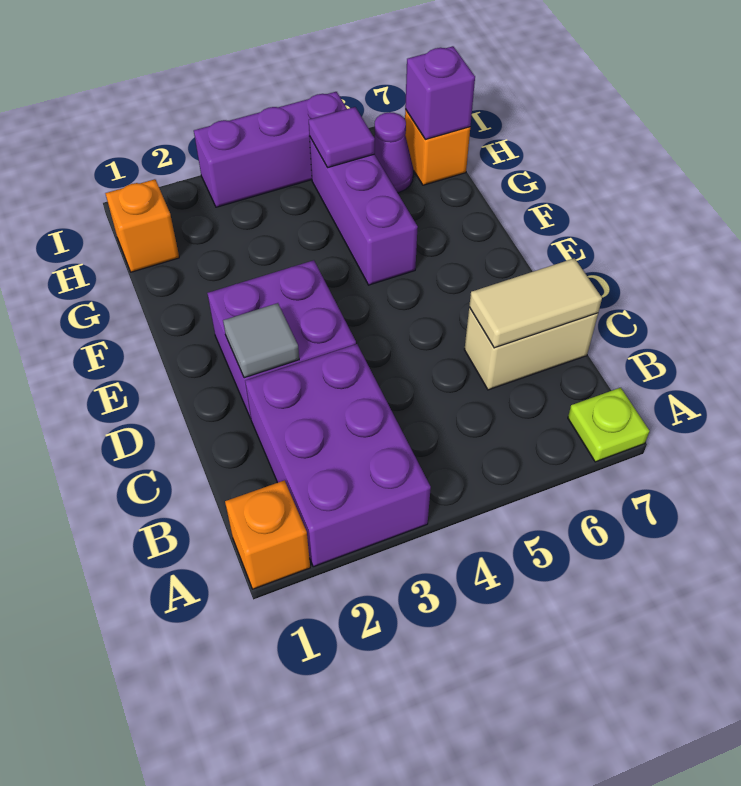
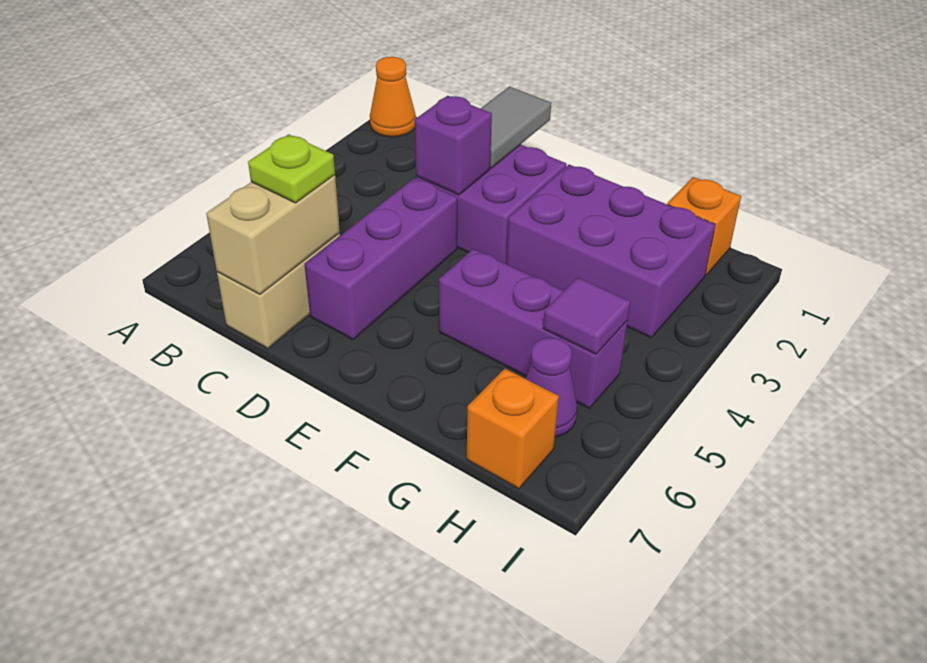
orange 1x1 brick [225,480,310,589] -> orange 1x1 cone [370,57,416,137]
purple 2x3 brick [245,344,431,567] -> purple 2x3 brick moved to [506,165,715,338]
lime 1x1 plate [568,388,650,462] -> lime 1x1 plate moved to [248,134,335,203]
tan 1x2 tile [469,258,602,348] -> tan 1x2 brick [206,175,340,294]
grey 1x1 tile [223,303,299,378] -> grey 1x2 tile [481,87,551,168]
purple 1x1 brick [405,46,475,139] -> purple 1x1 brick moved to [415,96,492,195]
purple 1x3 brick [194,92,347,207] -> purple 1x3 brick moved to [304,178,457,339]

